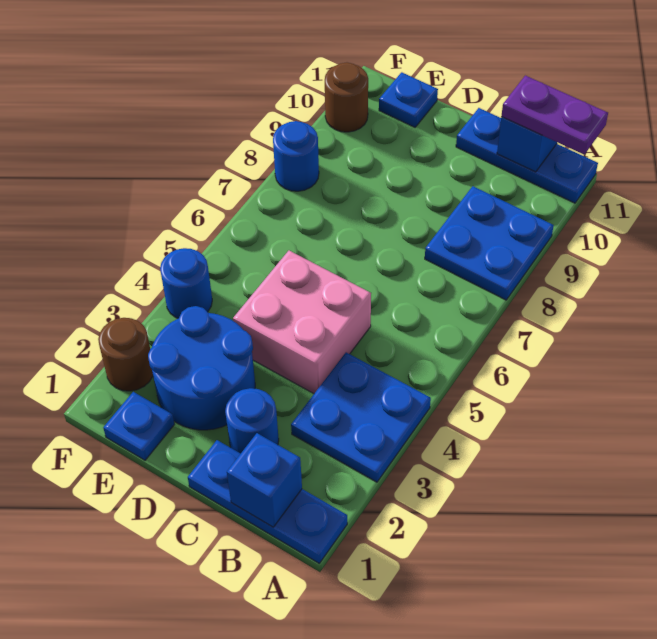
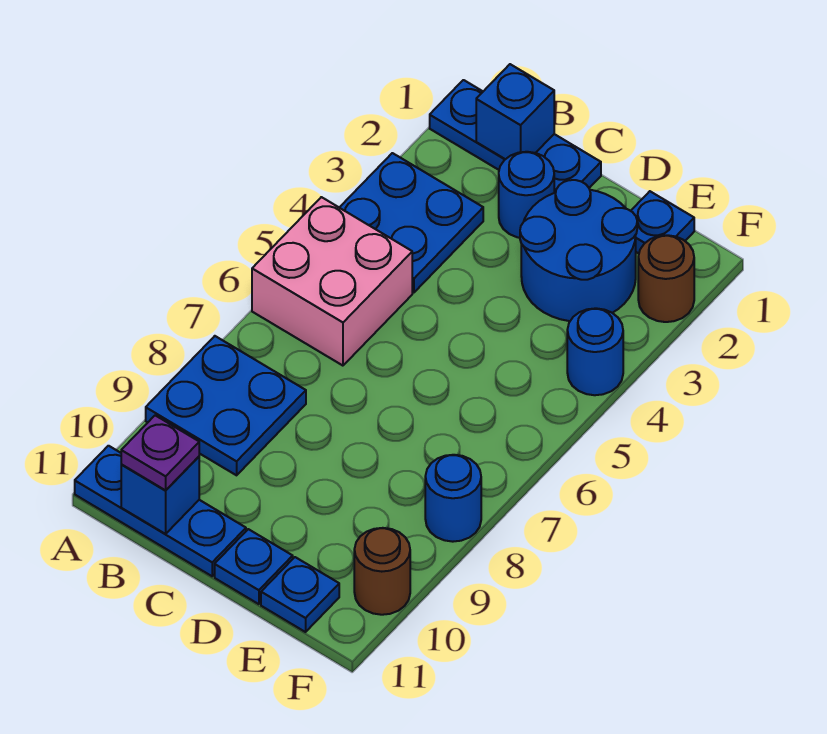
purple 1x2 plate [501,76,608,154] -> purple 1x1 plate [121,415,199,491]
pink 2x2 brick [233,251,371,394] -> pink 2x2 brick moved to [252,197,412,366]
none -> blue 1x1 plate [215,529,293,604]

